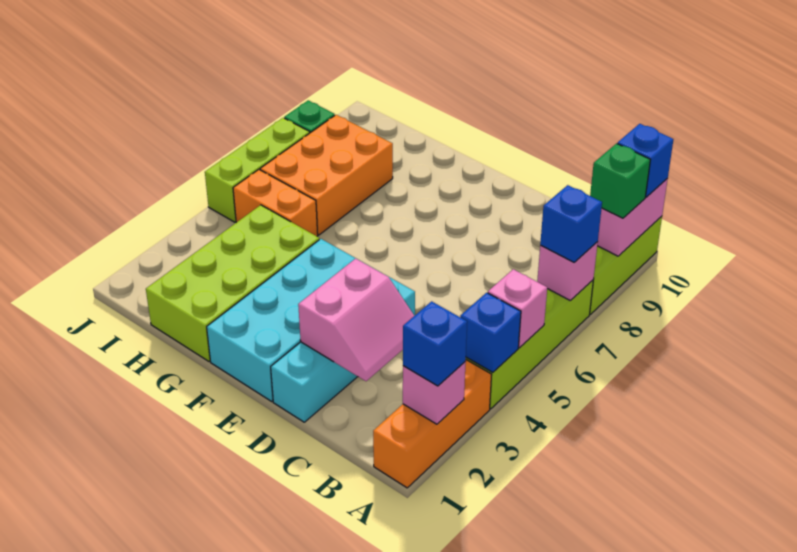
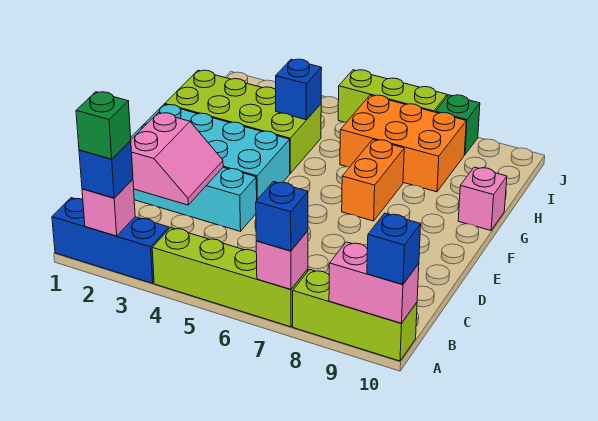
orange 1x3 brick [373,360,491,488] -> blue 1x3 brick [52,198,169,283]
blue 1x1 brick [460,293,521,373] -> blue 1x1 brick moved to [276,59,322,120]
pink 1x1 brick [488,269,547,348] -> pink 1x1 brick moved to [458,167,507,231]
green 1x1 brick [590,144,650,218] -> green 1x1 brick moved to [76,92,131,159]
pink 2x2 slope [298,258,414,381] -> pink 2x2 slope turned to [131,113,223,205]
orange 1x2 brick [233,170,318,236] -> orange 1x2 brick moved to [342,140,404,221]

